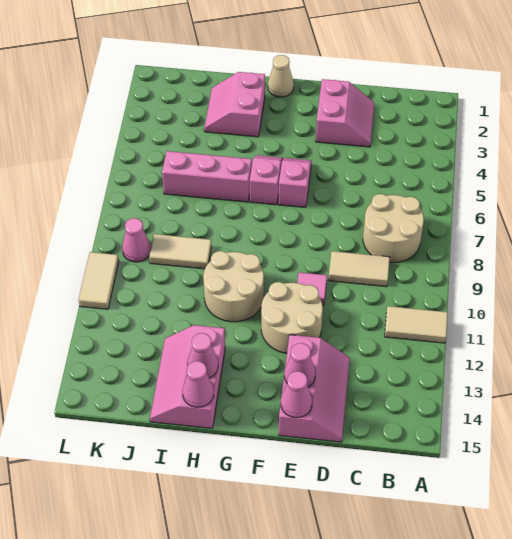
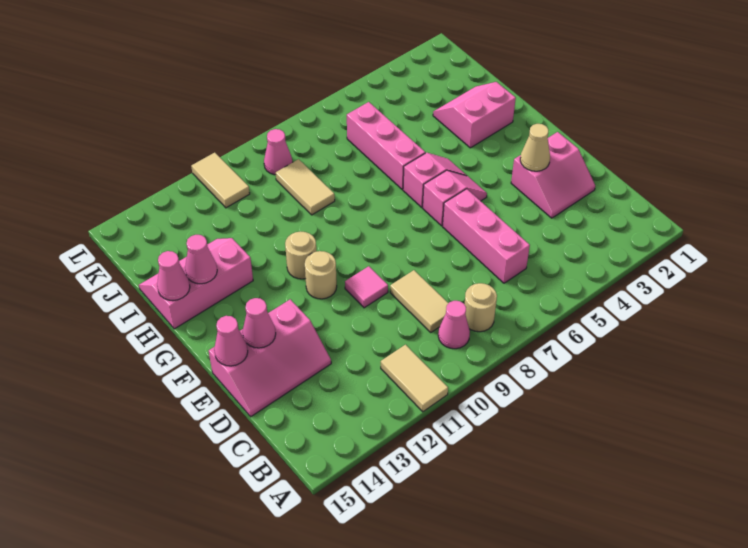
tan 2x2 round brick [363,194,424,263] -> tan 1x1 round brick [464,283,497,332]
none -> pink 1x1 cone [438,301,470,349]
none -> pink 1x3 brick [443,189,530,283]
tan 2x2 round brick [261,282,323,353] -> tan 1x1 round brick [305,251,337,299]
tan 1x1 cone [268,55,294,97] -> tan 1x1 cone moved to [520,124,550,171]
tan 2x2 round brick [203,251,264,322] -> tan 1x1 round brick [285,232,316,279]
tan 1x2 tile [79,252,119,309] -> tan 1x2 tile turned to [191,153,250,208]

